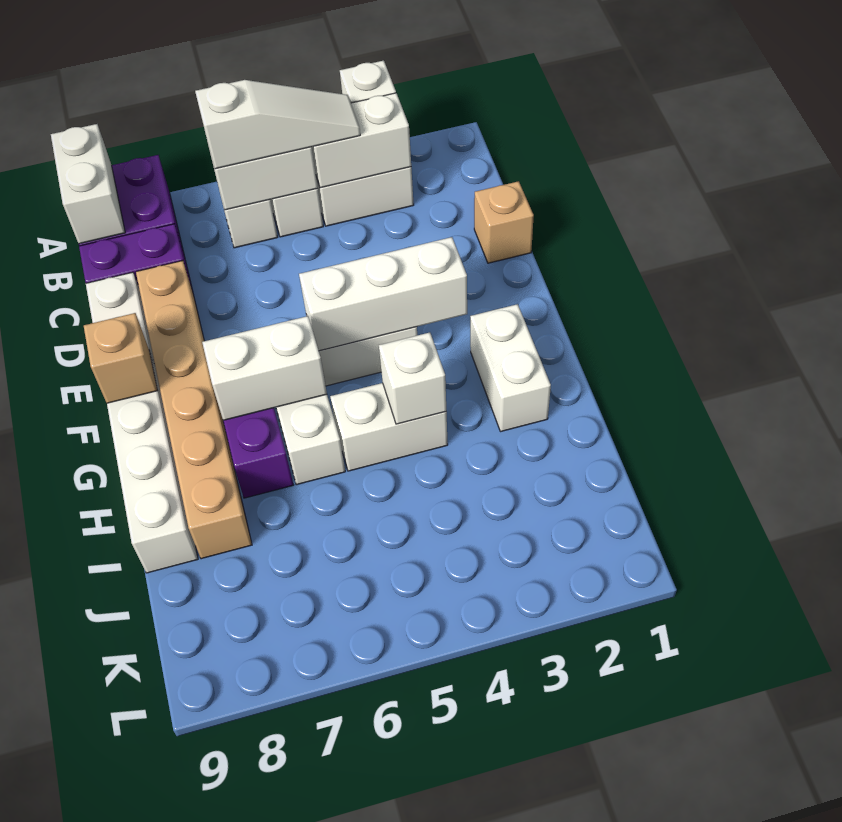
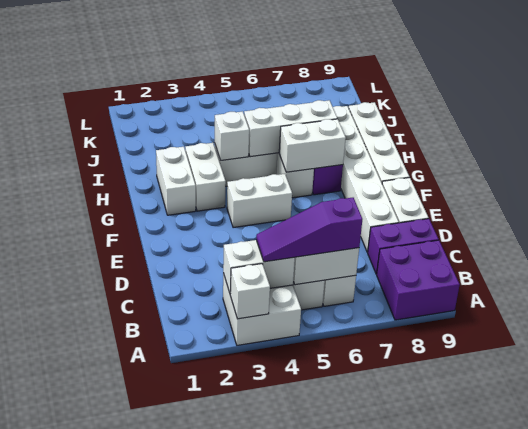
white 1x2 brick [51,124,125,244] -> white 1x2 brick moved to [185,143,226,211]
white 1x3 slope [195,80,360,169] -> purple 1x3 slope [256,198,362,262]
tan 1x1 brick [474,181,534,263] -> none
tan 1x6 brick [136,261,252,559] -> white 1x6 brick [333,106,399,252]
white 1x3 brick [299,237,467,351] -> white 1x3 brick moved to [244,100,337,157]
tan 1x1 brick [84,313,157,403] -> none

